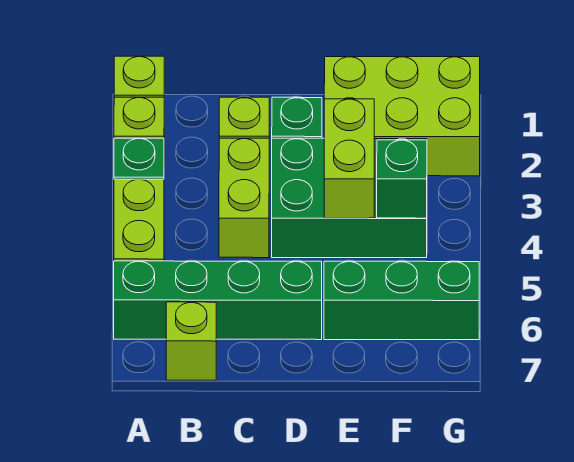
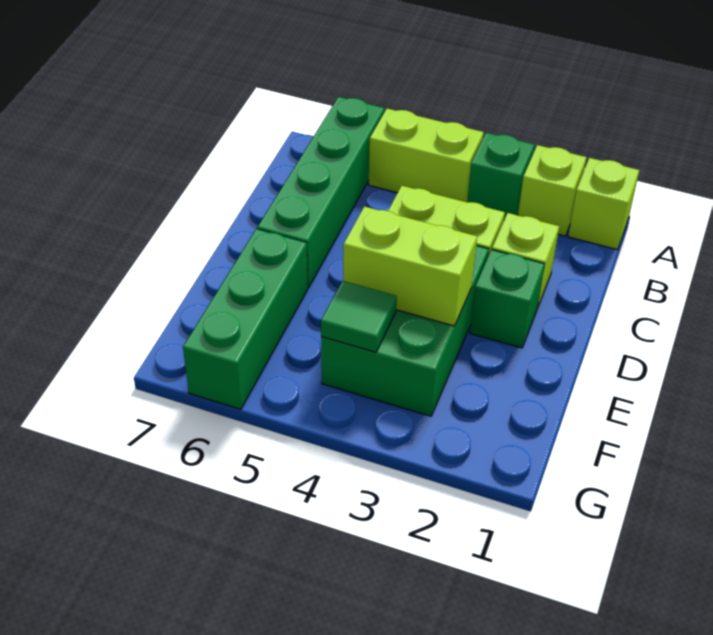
lime 1x1 brick [166,302,216,380] -> none
lime 2x3 brick [324,57,480,176] -> none
green 1x1 brick [377,140,427,218] -> green 1x1 tile [321,281,397,352]

